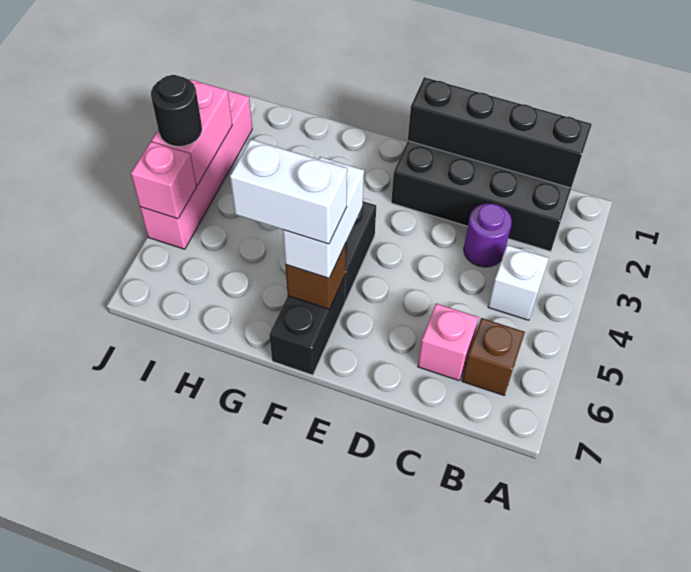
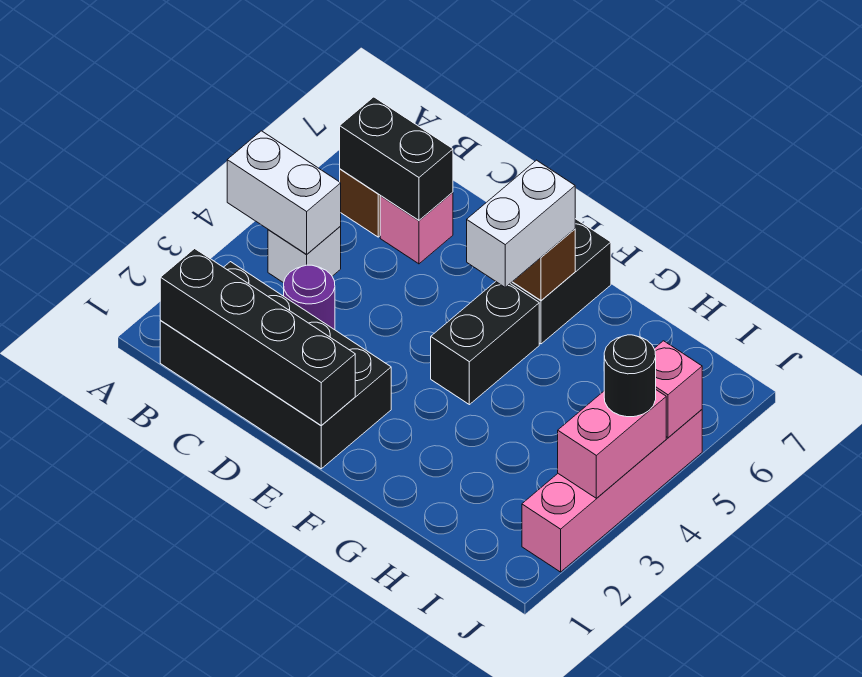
none -> black 1x2 brick [340,97,453,220]
white 1x2 brick [230,139,347,244] -> white 1x2 brick moved to [227,131,341,255]

